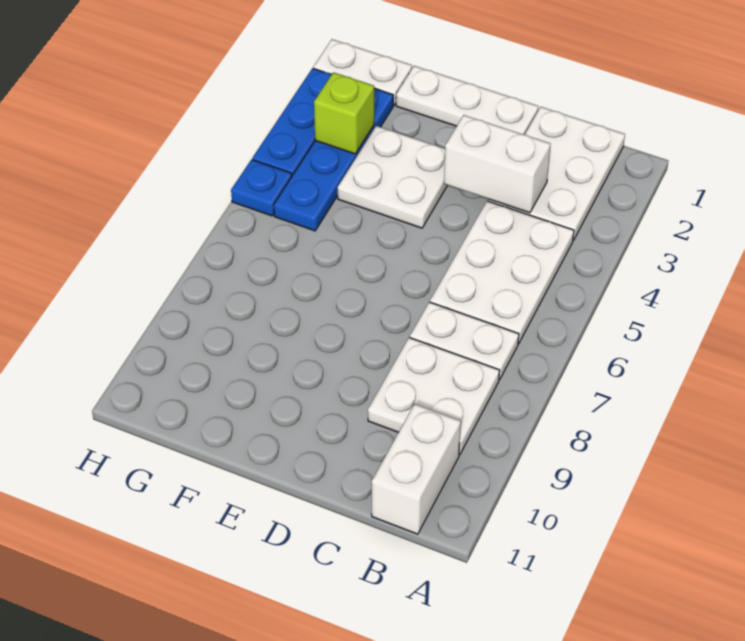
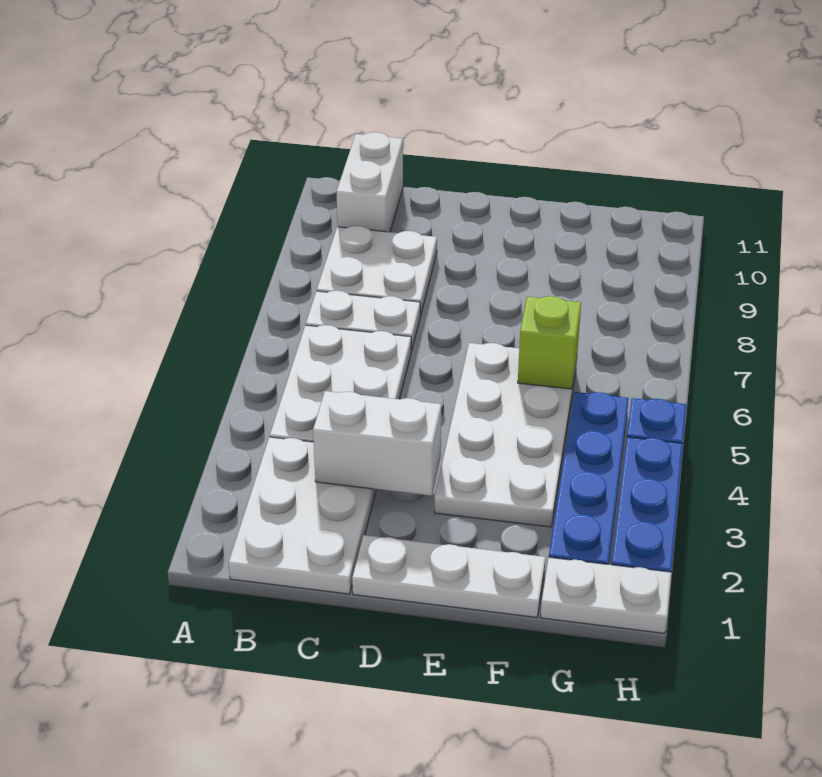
white 2x2 plate [338,126,448,228] -> white 2x4 plate [435,343,577,527]
lime 1x1 brick [314,72,374,154] -> lime 1x1 brick moved to [518,296,581,389]

